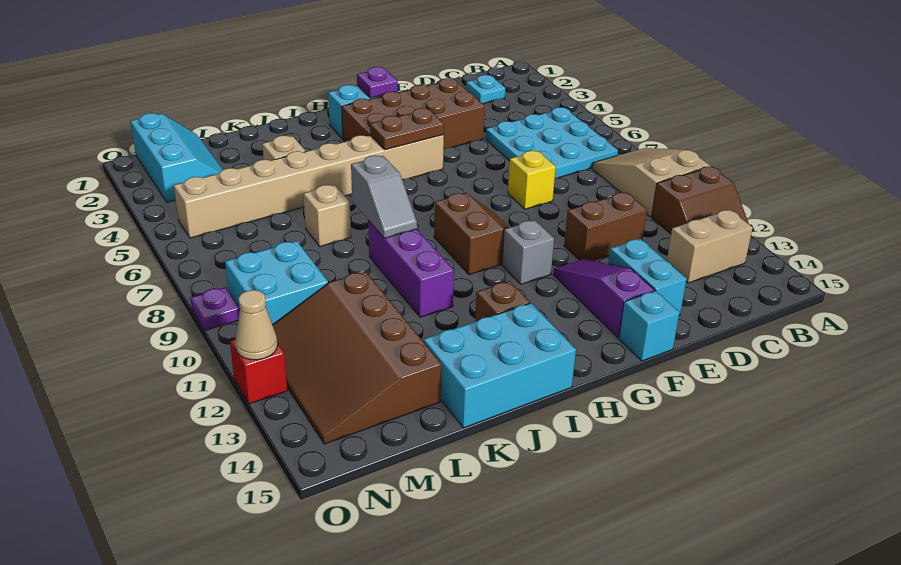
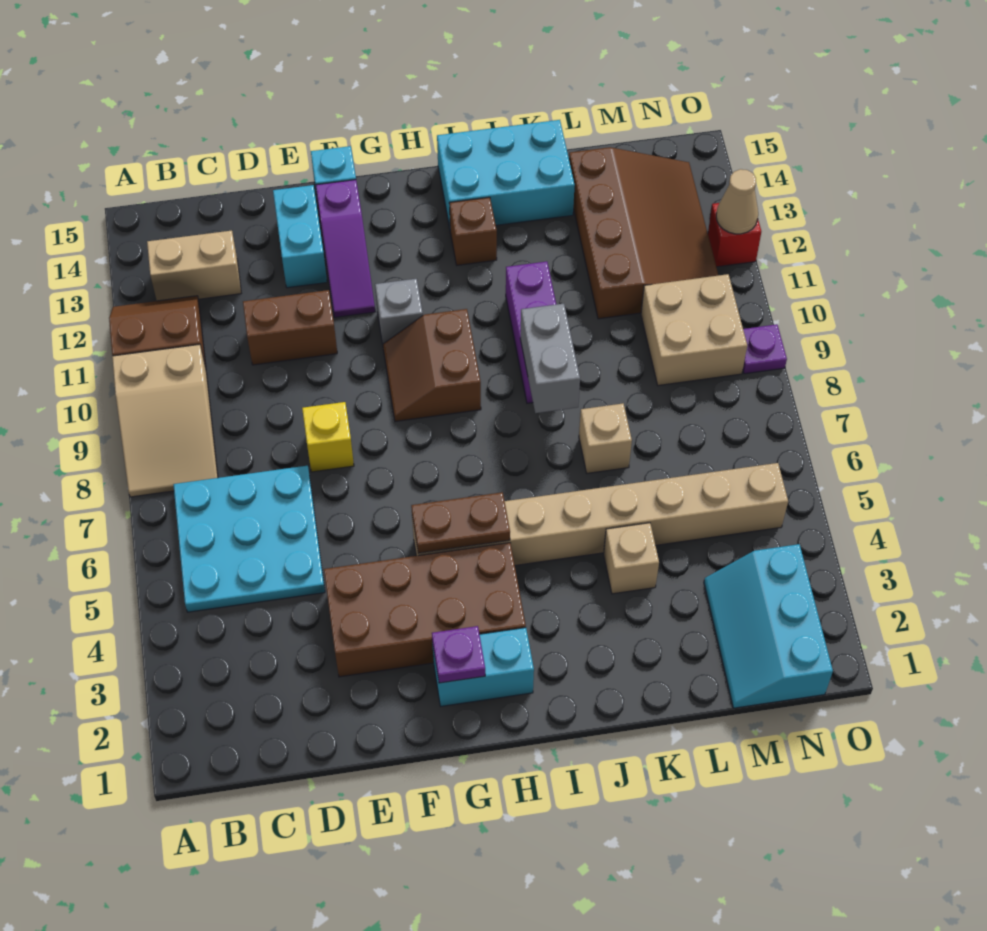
cyan 1x1 plate [466,75,505,104] -> none
grey 1x2 slope [351,155,417,238] -> grey 1x2 brick [520,304,580,413]
cyan 2x2 brick [225,241,328,325] -> tan 2x2 brick [641,274,747,386]

